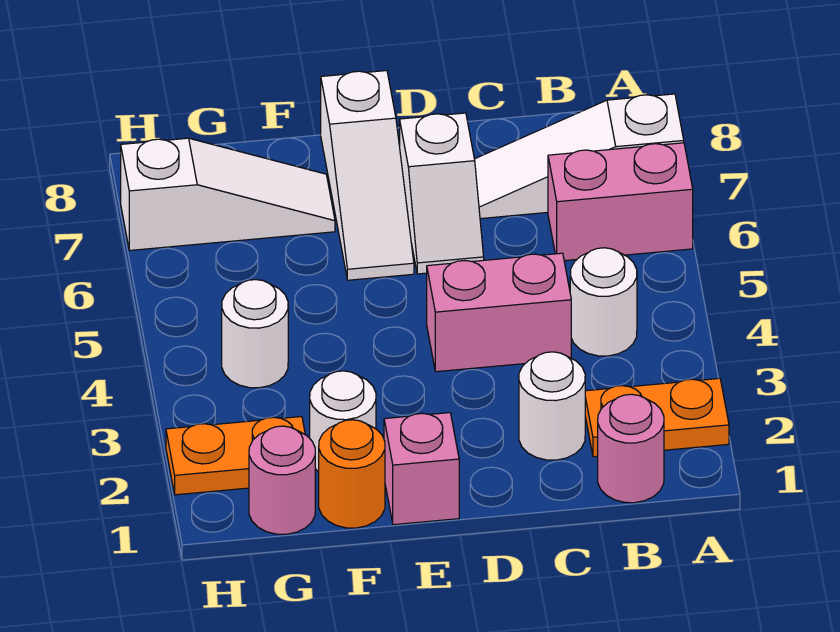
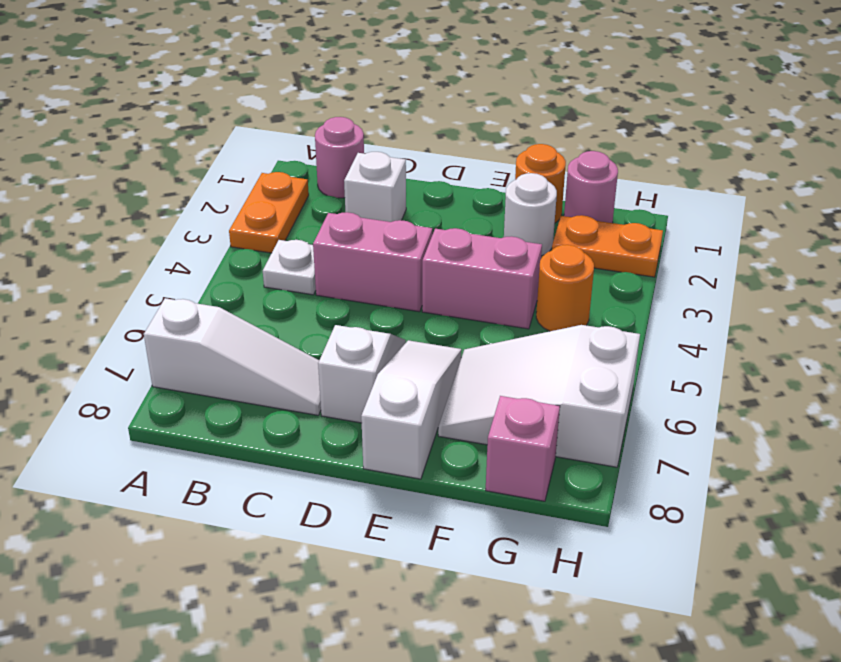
orange 1x2 plate [585,378,729,457] -> orange 1x2 plate turned to [229,172,309,253]
pink 1x2 brick [548,143,693,261] -> pink 1x2 brick moved to [422,228,542,329]
white 1x1 round brick [570,248,637,356] -> white 1x1 plate [263,240,316,295]
white 1x1 round brick [519,352,585,460] -> white 1x1 brick [344,152,406,222]
pink 1x1 brick [384,413,459,525] -> pink 1x1 brick moved to [486,396,560,501]
white 1x3 slope [121,138,335,250] -> white 2x3 slope [438,325,640,467]
white 1x1 round brick [222,280,288,388] -> orange 1x1 round brick [536,245,594,331]

